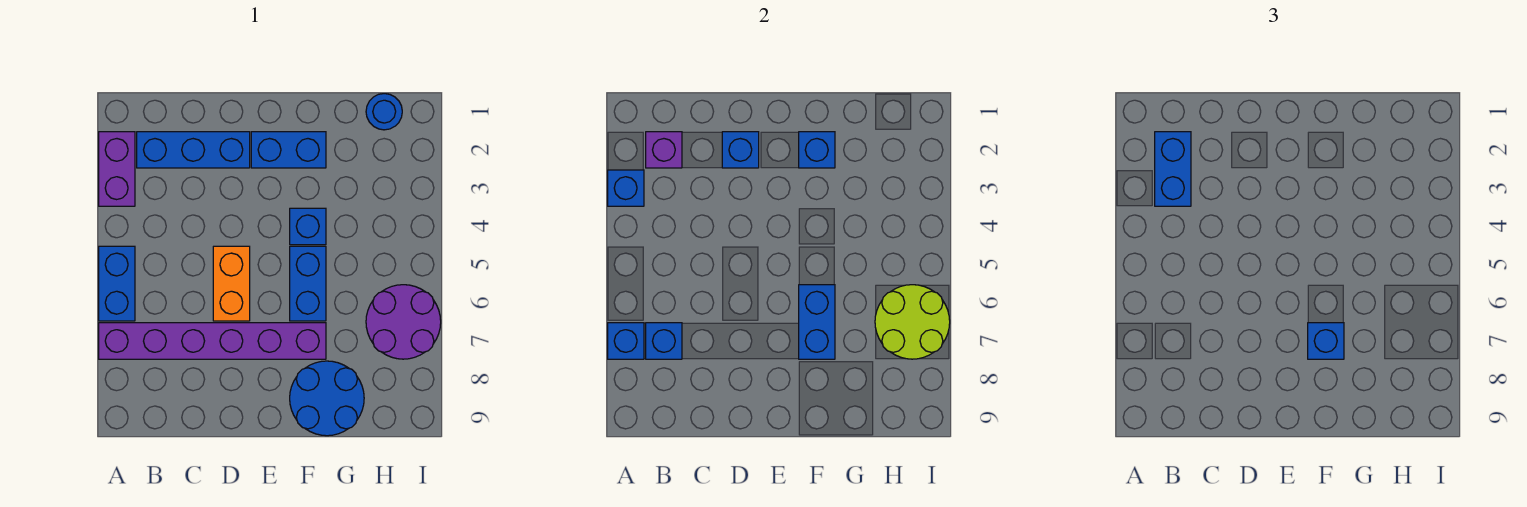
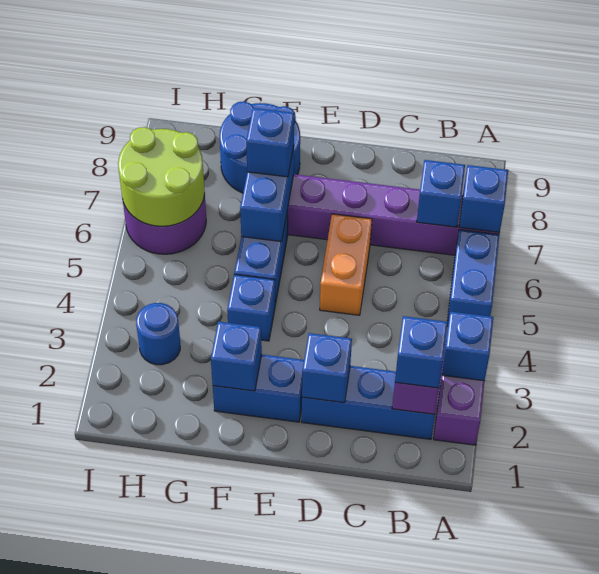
blue 1x2 brick [1155,132,1191,206] -> blue 1x1 brick [395,316,448,388]
blue 1x1 round brick [366,94,402,130] -> blue 1x1 round brick moved to [136,303,180,365]

